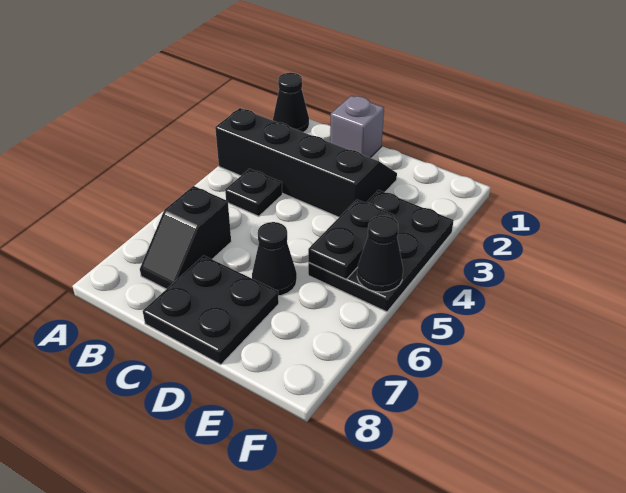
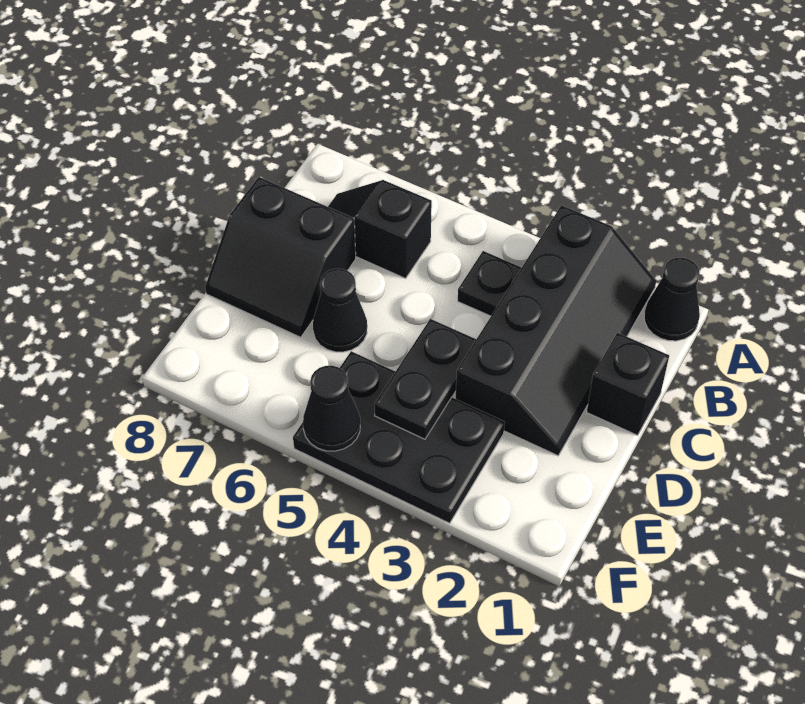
grey 1x1 brick [330,96,384,158] -> black 1x1 brick [587,333,669,435]
black 2x2 plate [143,256,279,365] -> black 2x2 slope [205,177,356,337]
black 1x2 plate [308,200,394,279] -> black 1x2 plate turned to [375,319,476,439]

